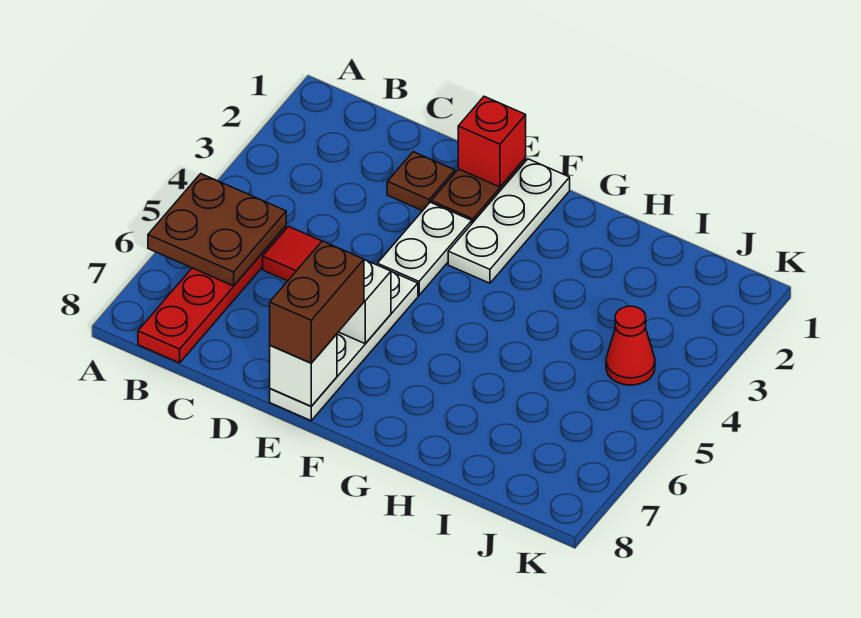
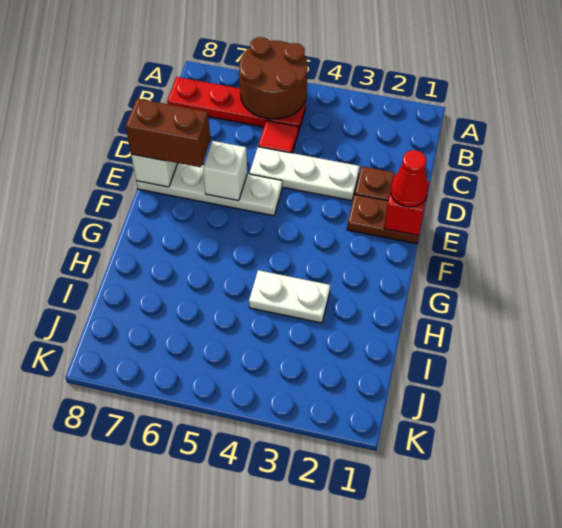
brown 2x2 plate [148,174,286,286] -> brown 2x2 round brick [239,37,308,119]
white 1x2 plate [377,202,472,295] -> white 1x2 plate moved to [249,270,330,323]
white 1x3 plate [448,159,570,283] -> white 1x3 plate moved to [250,147,360,201]
red 1x1 cone [606,306,655,385] -> red 1x1 cone moved to [391,150,428,207]

